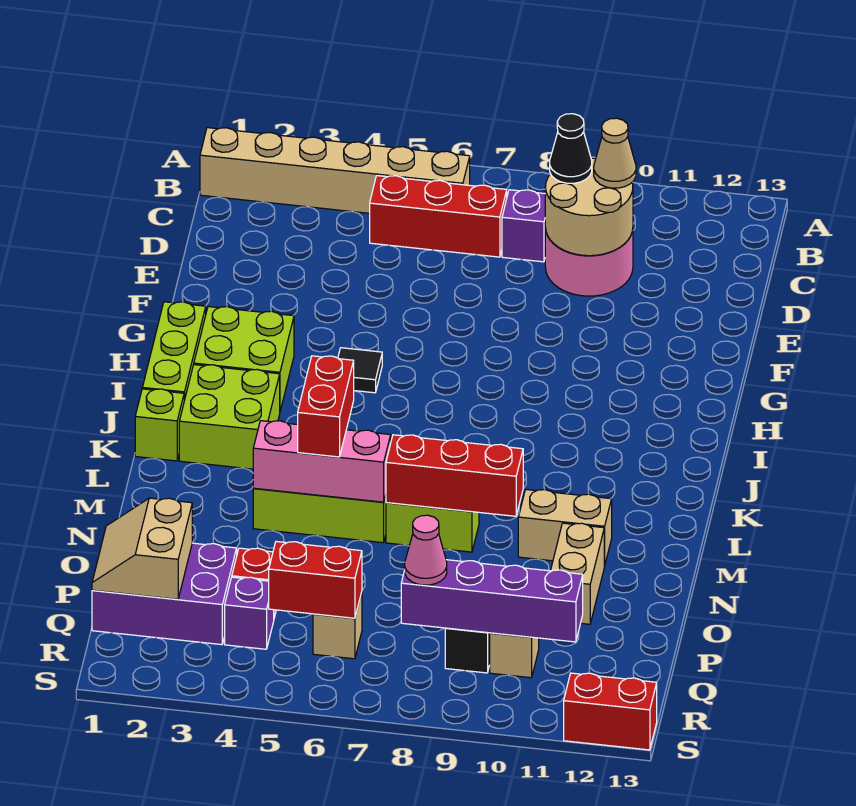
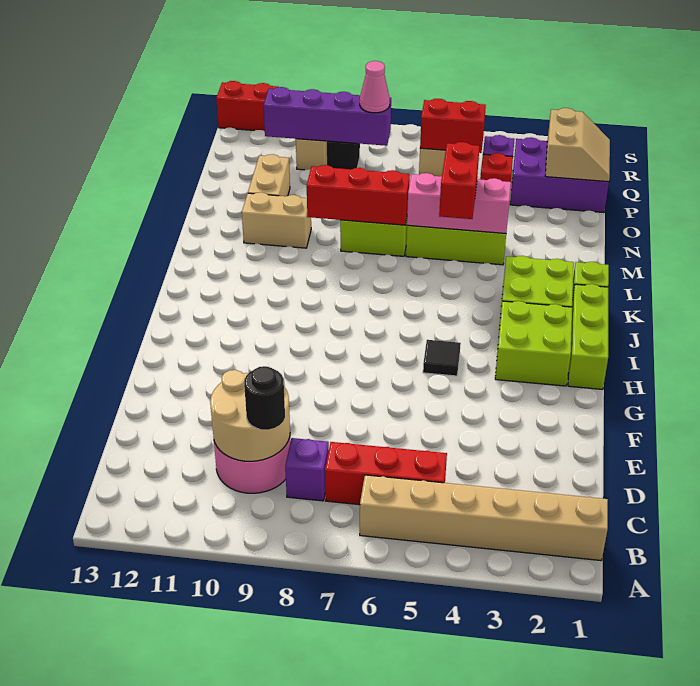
black 1x1 cone [550,114,592,183] -> black 1x1 round brick [244,366,285,430]
tan 1x1 cone [594,118,636,188] -> none

